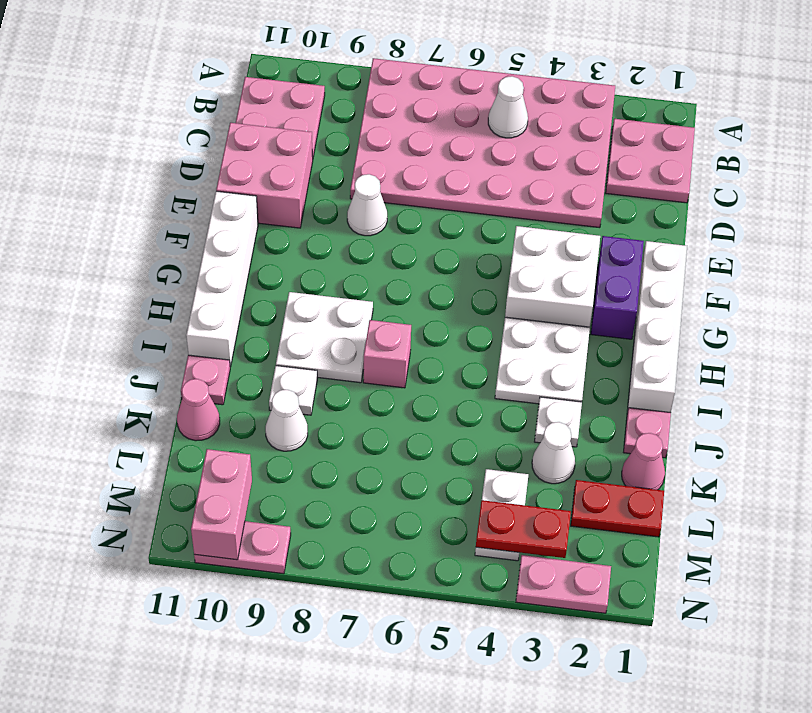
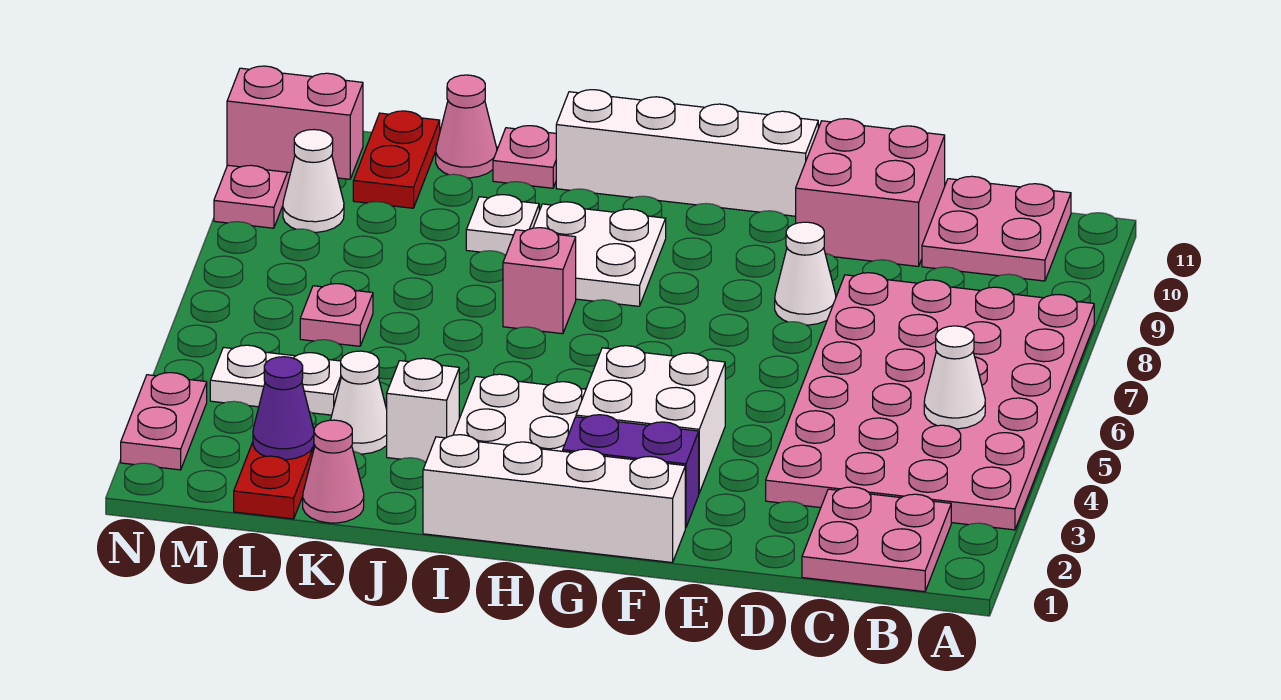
pink 1x1 plate [624,408,671,458] -> pink 1x1 plate moved to [300,284,373,346]
white 1x1 plate [535,397,582,447] -> white 1x1 brick [387,358,459,462]
white 1x1 cone [265,390,308,451] -> white 1x1 cone moved to [283,130,344,232]
none -> purple 1x1 cone [253,357,314,460]
red 1x2 plate [476,500,571,558] -> red 1x2 plate moved to [353,111,440,208]

